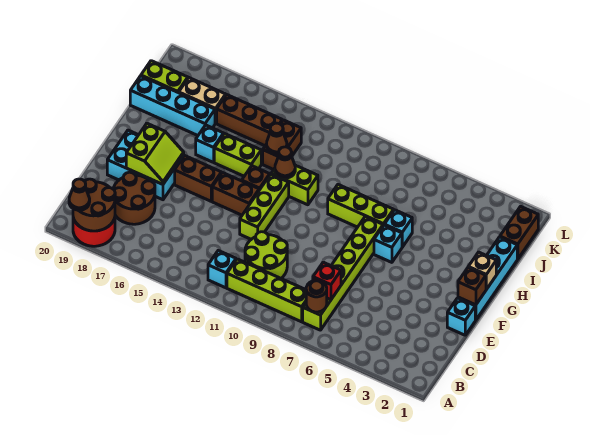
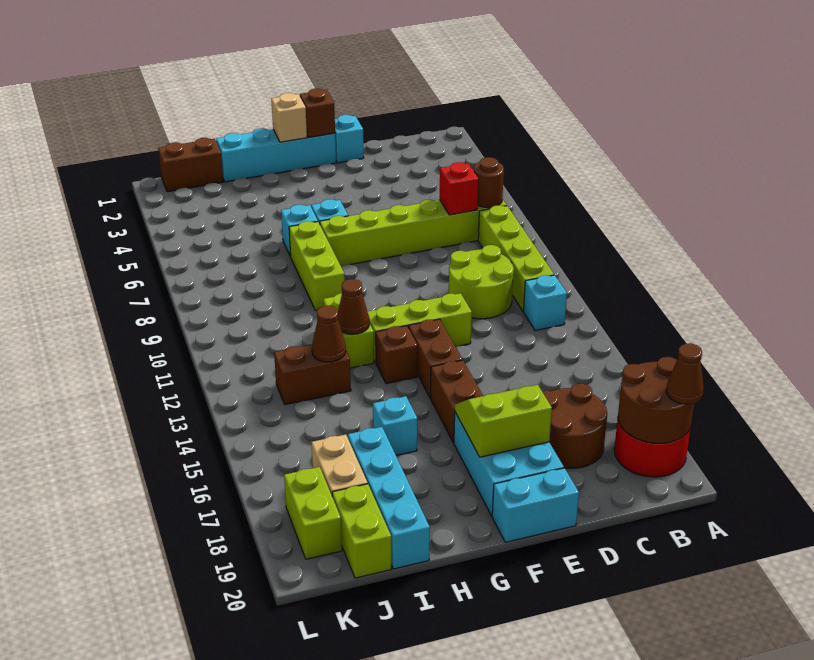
none -> cyan 1x2 brick [492,468,579,542]
lime 1x2 brick [214,134,261,176] -> lime 1x2 brick moved to [284,467,342,559]
brown 1x3 brick [217,95,282,146] -> none

